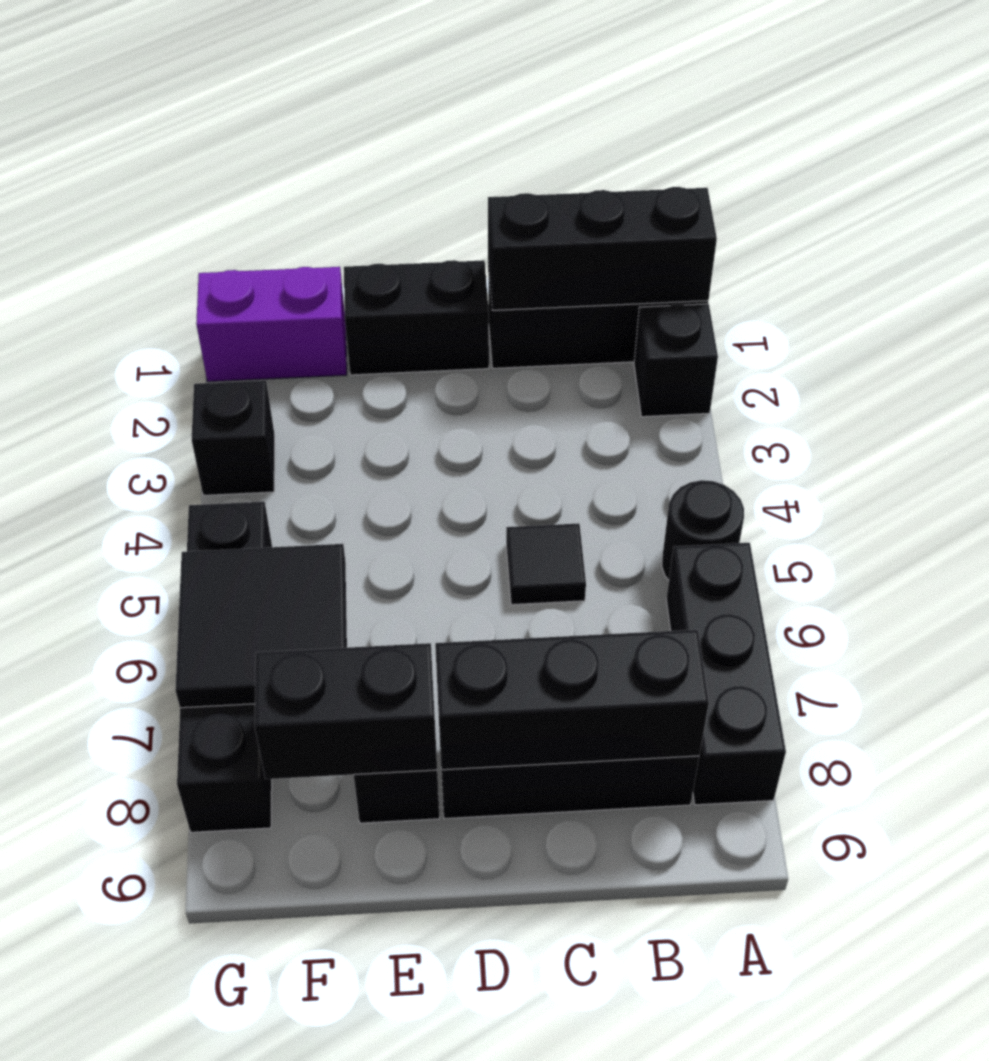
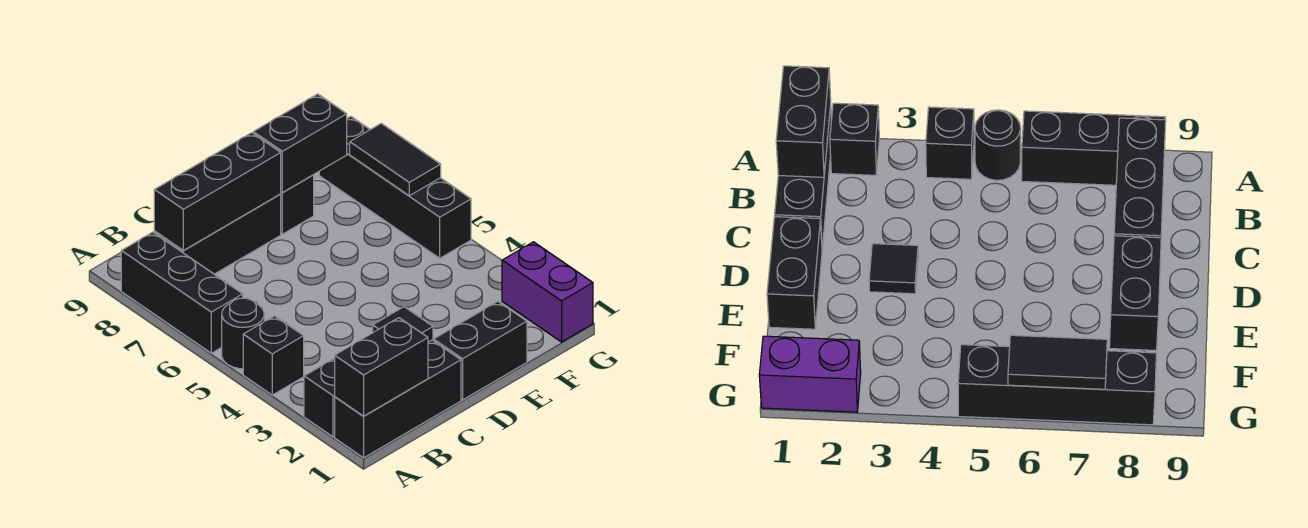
black 1x3 brick [488,187,717,310] -> black 1x2 brick [335,318,428,416]
black 1x1 tile [506,523,586,605] -> black 1x1 tile moved to [373,307,433,342]
purple 1x2 brick [196,267,347,382] -> purple 1x2 brick turned to [502,242,593,342]
black 2x2 tile [175,544,347,708] -> black 1x2 tile [350,124,441,196]
black 1x1 brick [192,380,275,496] -> black 1x1 brick moved to [243,316,304,395]

